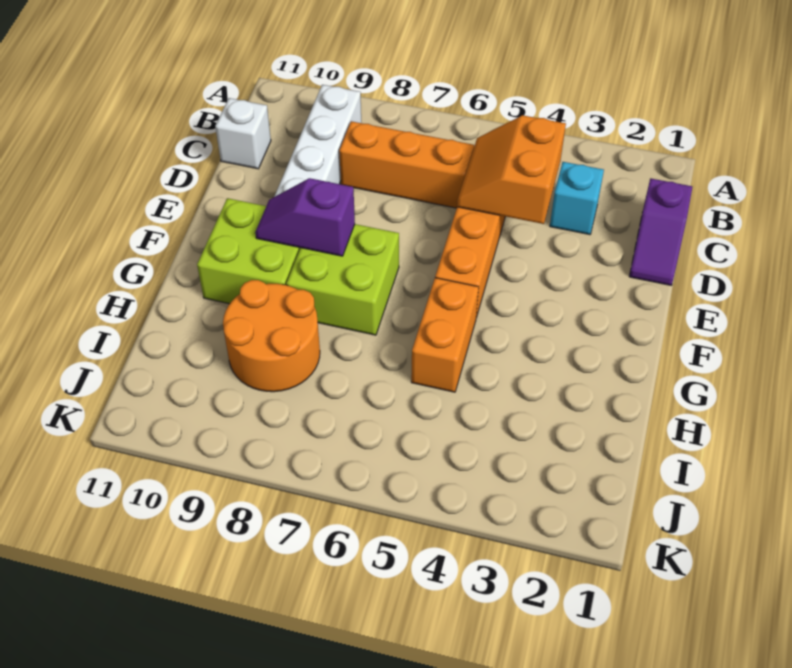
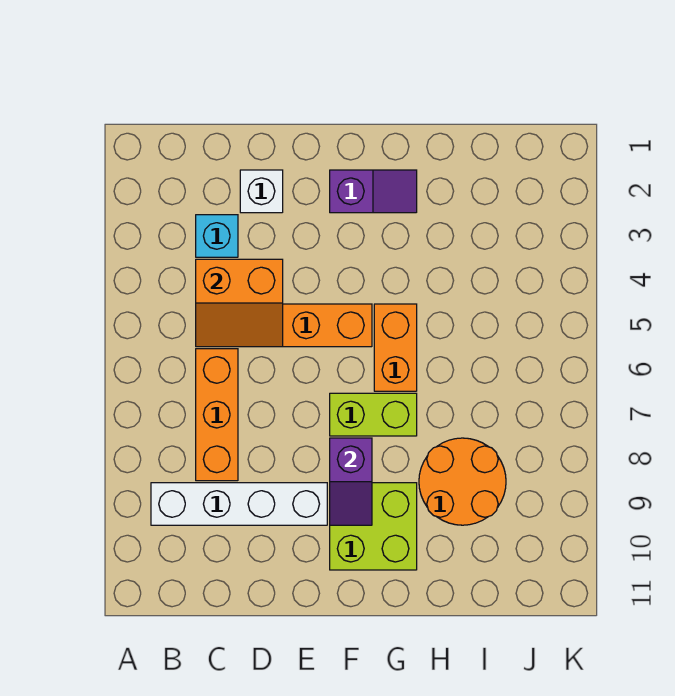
purple 1x2 slope [629,178,692,285] -> purple 1x2 slope moved to [330,170,417,213]
white 1x1 brick [215,98,271,169] -> white 1x1 brick moved to [240,170,283,213]
lime 2x2 brick [286,224,399,335] -> lime 1x2 brick [330,393,417,436]
orange 1x2 brick [411,278,479,392] -> orange 1x2 brick turned to [374,304,417,391]

